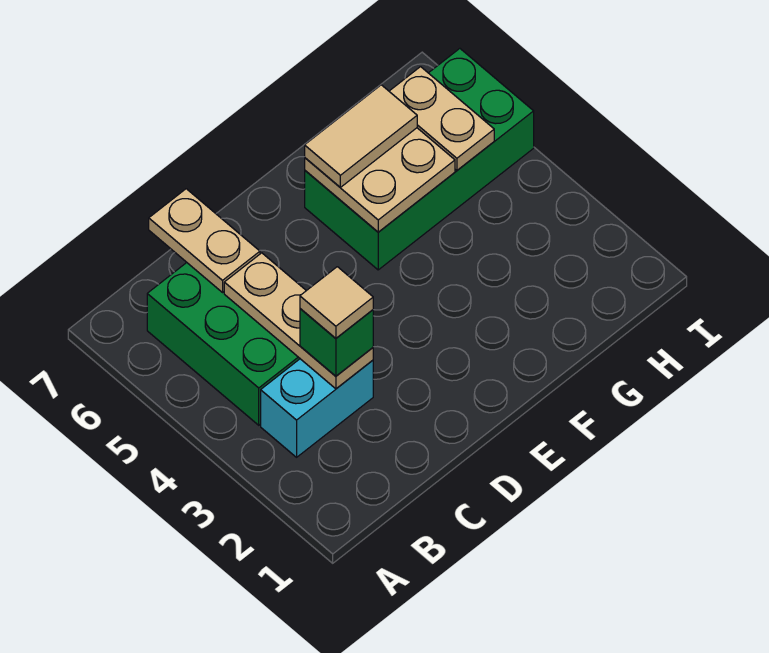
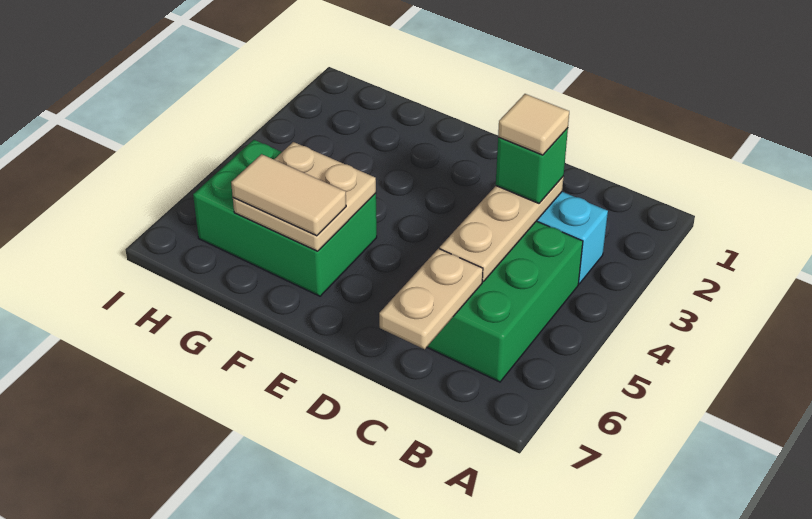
green 2x4 brick [305,49,534,270] -> green 2x3 brick [193,140,377,296]
tan 1x2 plate [389,67,494,170] -> none

